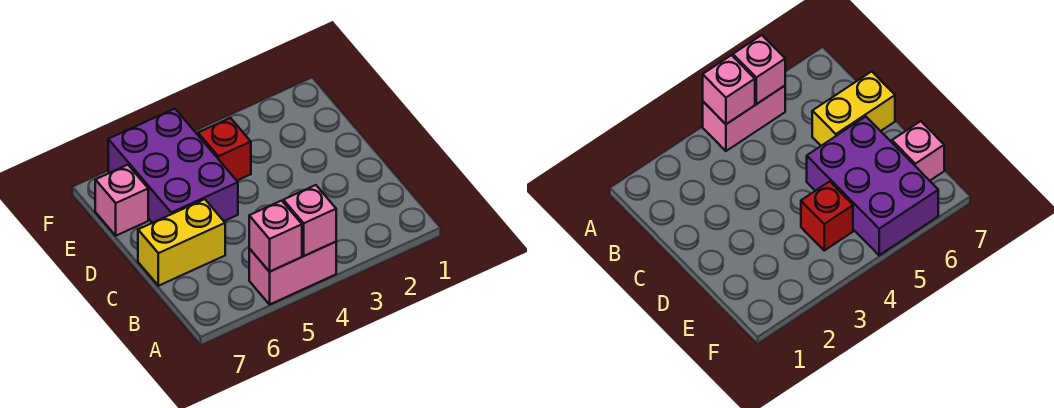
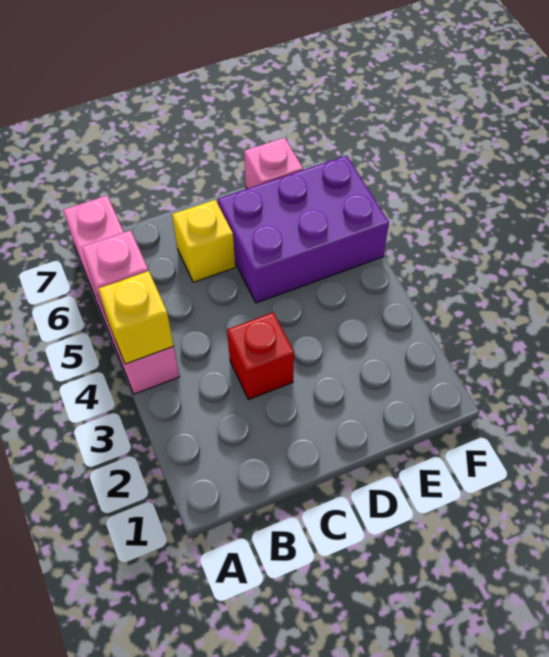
pink 1x2 brick [249,242,336,304] -> pink 1x4 brick [63,195,179,394]
pink 1x1 brick [283,185,336,256] -> yellow 1x1 brick [98,271,174,364]
yellow 1x2 brick [138,199,225,286] -> yellow 1x1 brick [172,200,235,282]
red 1x1 brick [198,118,251,180] -> red 1x1 brick moved to [227,312,294,400]

